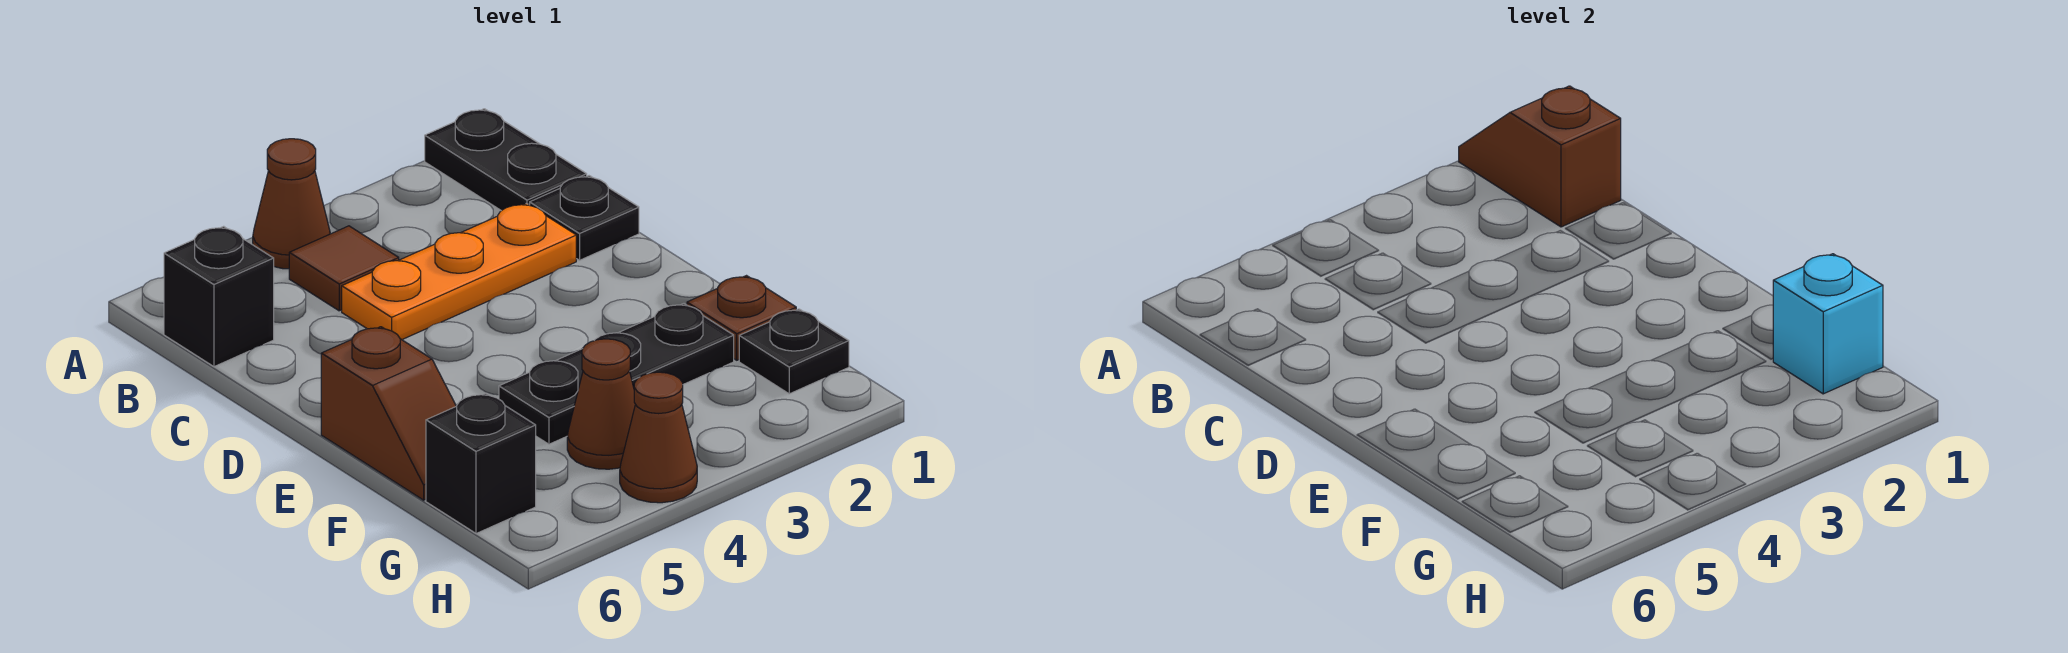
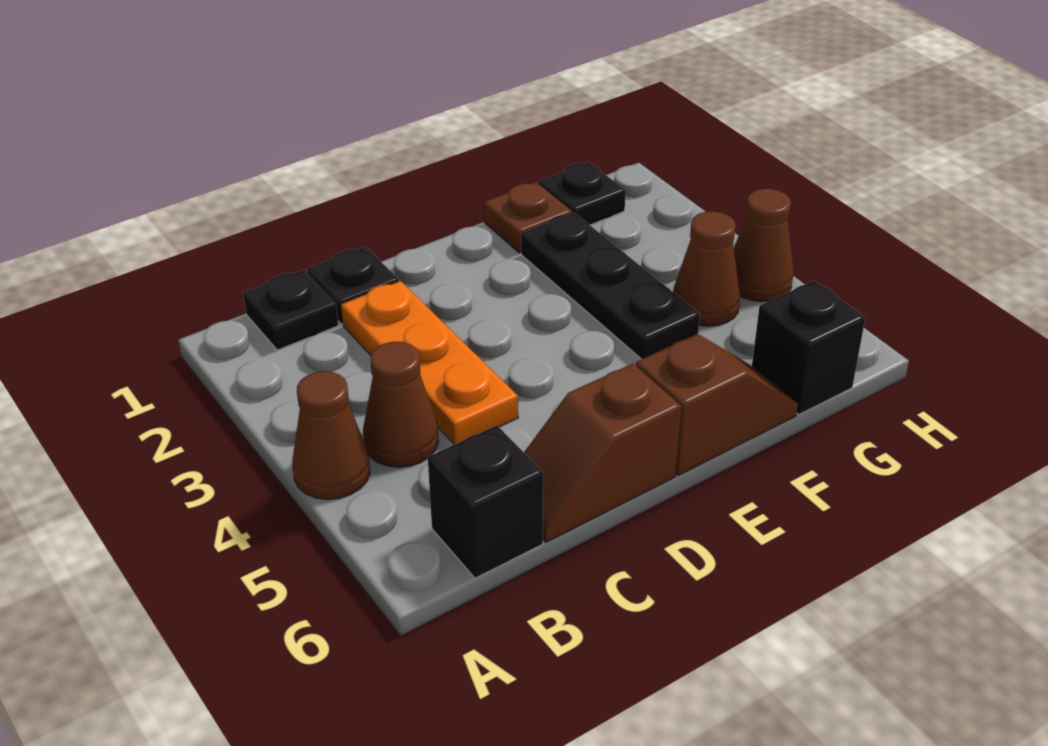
black 1x2 plate [425,109,587,211] -> black 1x1 plate [243,270,339,350]
brown 1x2 slope [1459,86,1621,227] -> brown 1x2 slope moved to [524,363,682,542]
brown 1x1 tile [289,226,399,311] -> brown 1x1 cone [363,342,439,467]
cyan 1x1 brick [1773,254,1883,394] -> none

